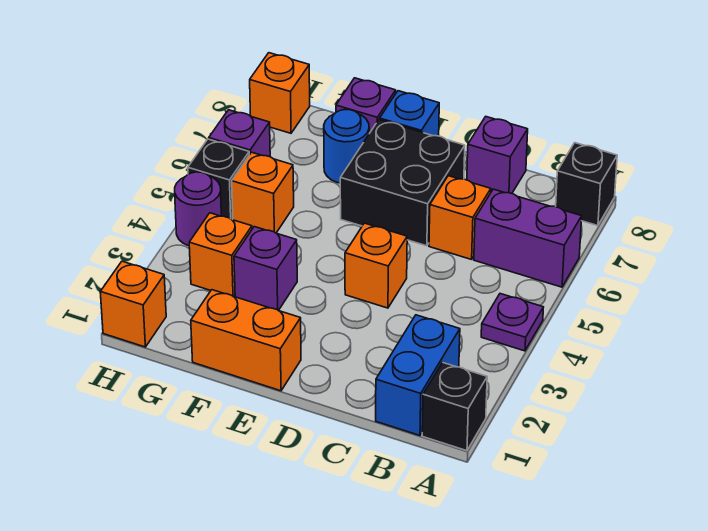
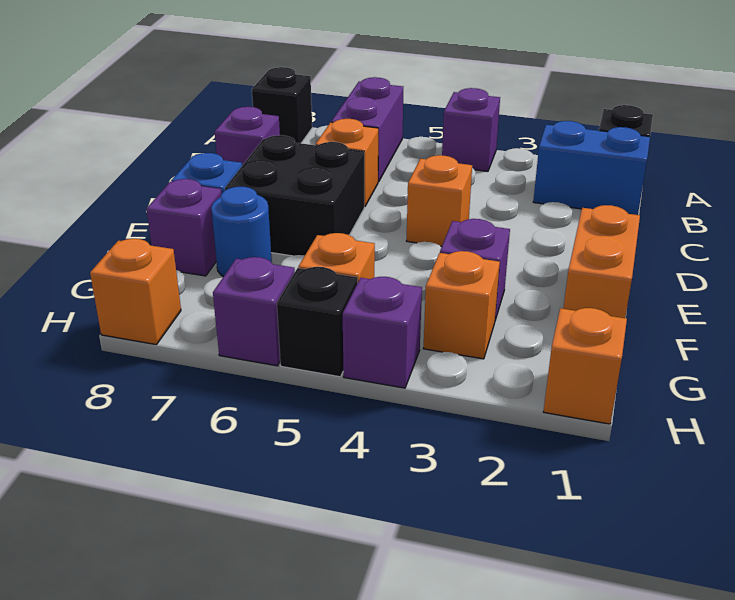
purple 1x1 plate [481,294,543,351] -> purple 1x1 brick [442,88,500,171]
purple 1x1 round brick [175,172,221,246] -> purple 1x1 brick [343,277,422,388]

